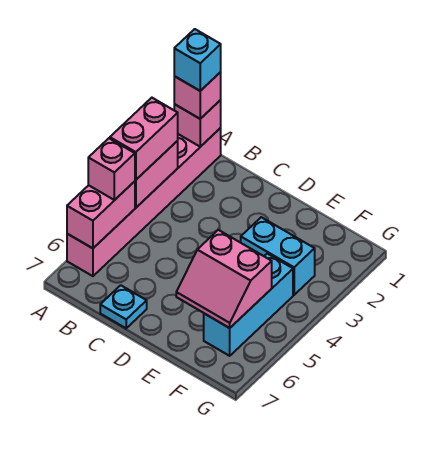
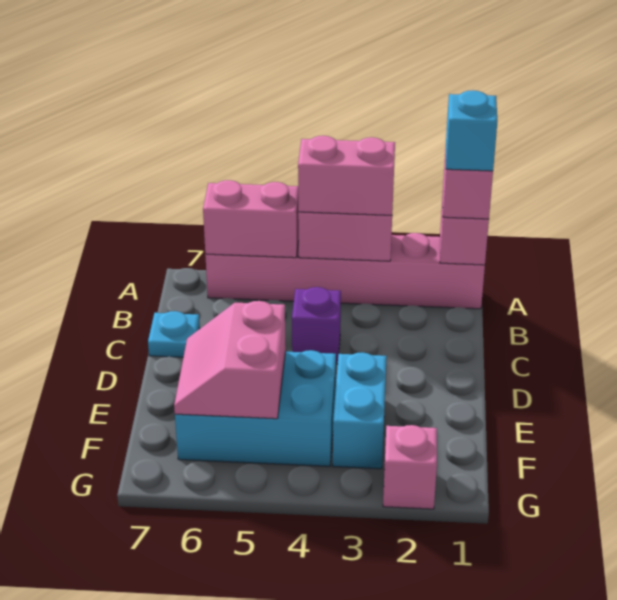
pink 1x1 brick [88,138,135,200] -> pink 1x1 brick moved to [383,425,437,509]
none -> purple 1x1 brick [292,287,341,364]
cyan 1x3 brick [204,254,293,356] -> cyan 2x3 brick [175,350,336,466]

